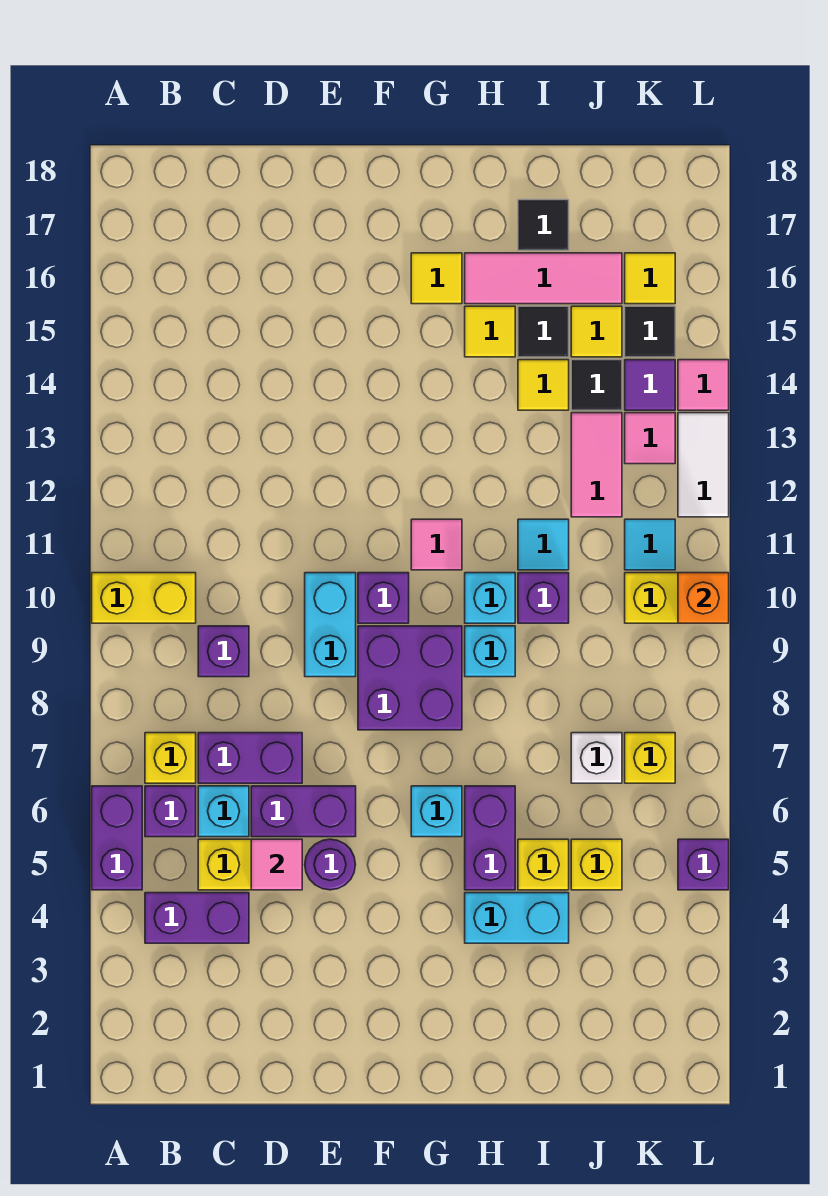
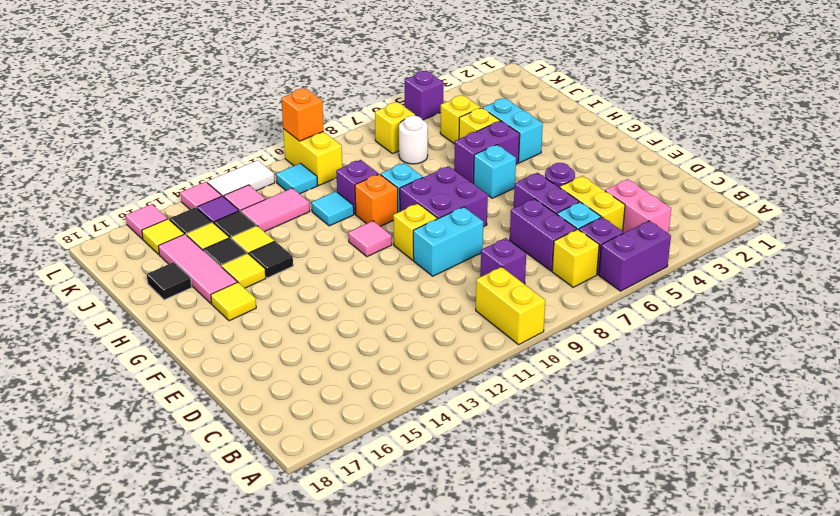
purple 1x2 brick [145,893,249,943] -> pink 1x2 brick [605,179,671,234]
pink 1x1 tile [251,839,302,890] -> pink 1x1 tile moved to [126,204,168,239]
purple 1x1 brick [358,573,409,623] -> yellow 1x1 brick [393,204,437,260]
cyan 1x1 brick [465,573,515,623] -> orange 1x1 brick [355,174,398,226]
none -> black 1x1 tile [249,241,293,278]
white 1x1 brick [571,733,622,783] -> white 1x1 round brick [399,116,428,164]

